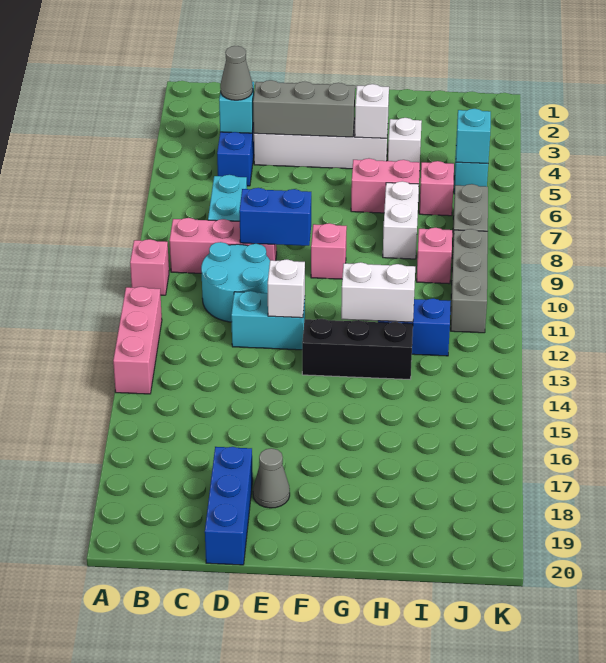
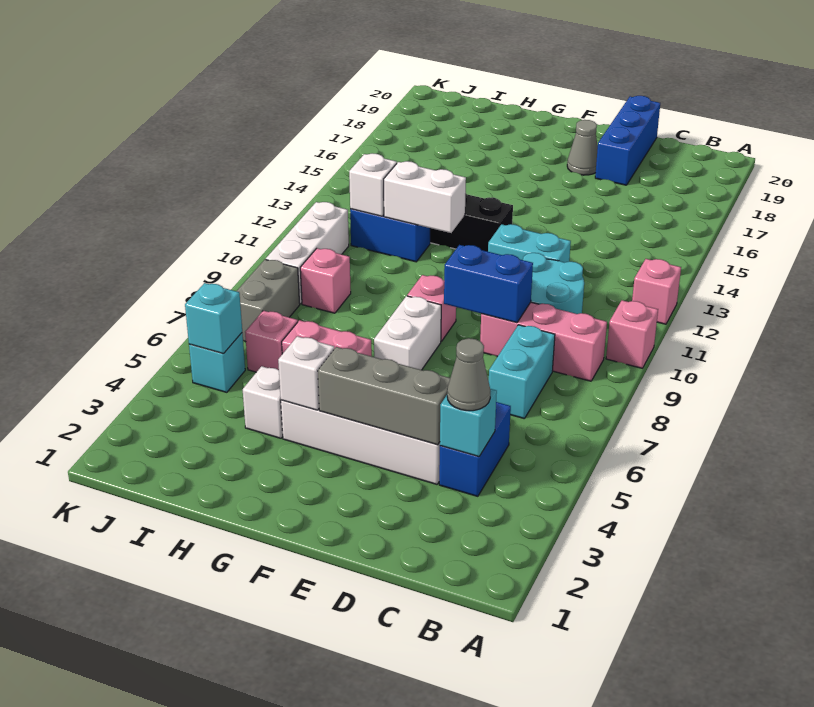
pink 1x3 brick [113,287,162,394] -> pink 1x1 brick [632,259,681,324]
white 1x1 brick [268,259,305,318] -> white 1x1 brick moved to [349,153,397,216]
white 1x2 brick [383,181,419,259] -> white 1x2 brick moved to [374,296,441,370]
grey 1x3 brick [451,229,488,333] -> white 1x3 brick [266,202,349,304]

